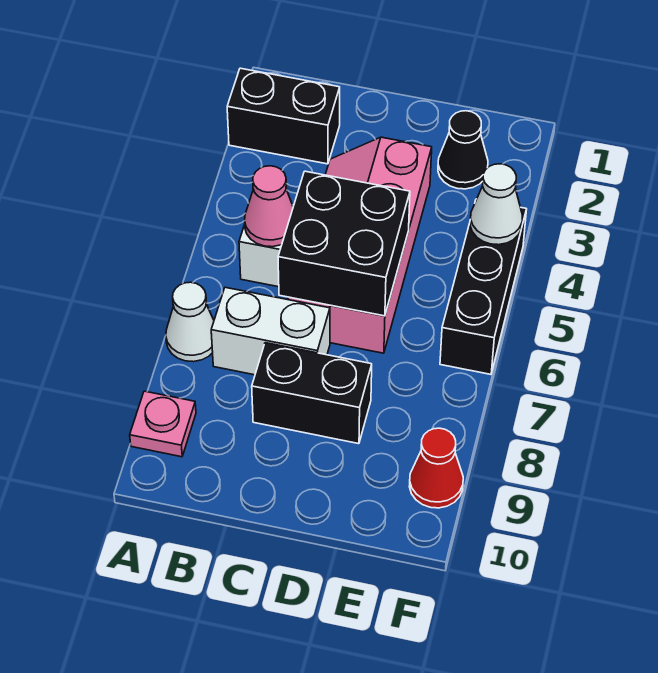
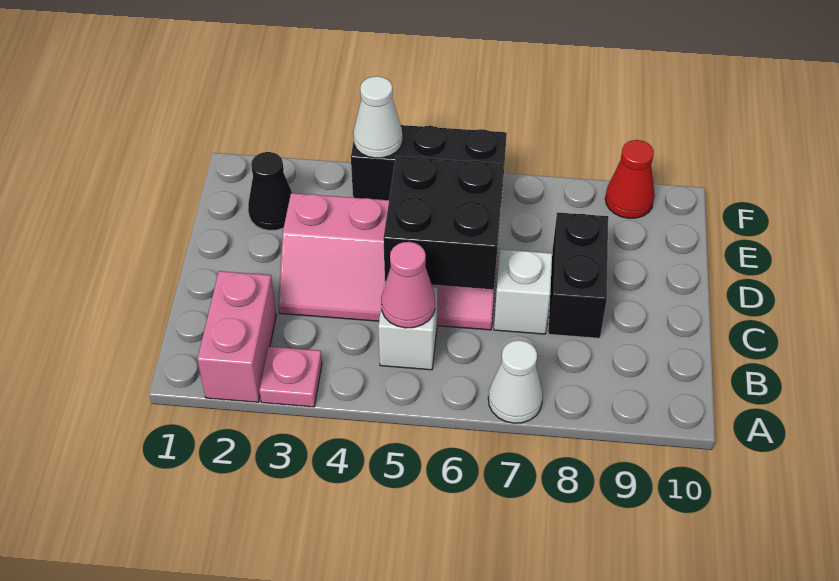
black 1x2 brick [227,68,340,164] -> pink 1x2 brick [197,271,276,402]
pink 1x1 plate [130,391,196,457] -> pink 1x1 plate moved to [259,347,322,407]
white 1x2 brick [211,287,330,375] -> white 1x1 brick [494,249,552,334]

